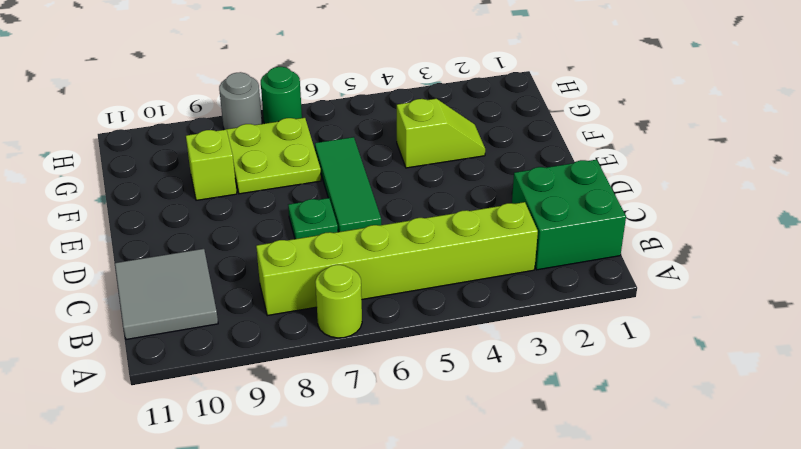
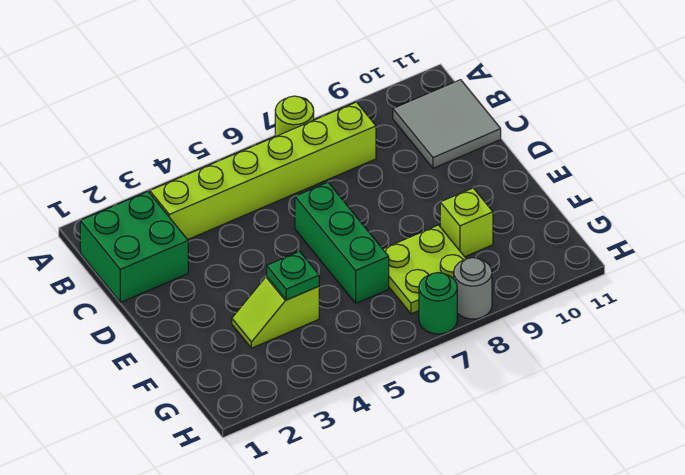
green 1x3 tile [315,137,381,232] -> green 1x3 brick [295,182,389,303]
green 1x1 plate [288,198,338,239] -> green 1x1 plate moved to [267,251,319,300]

